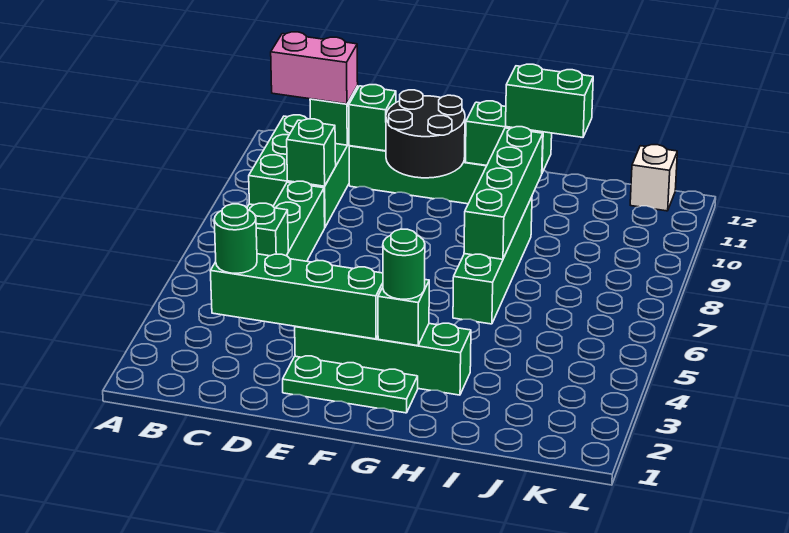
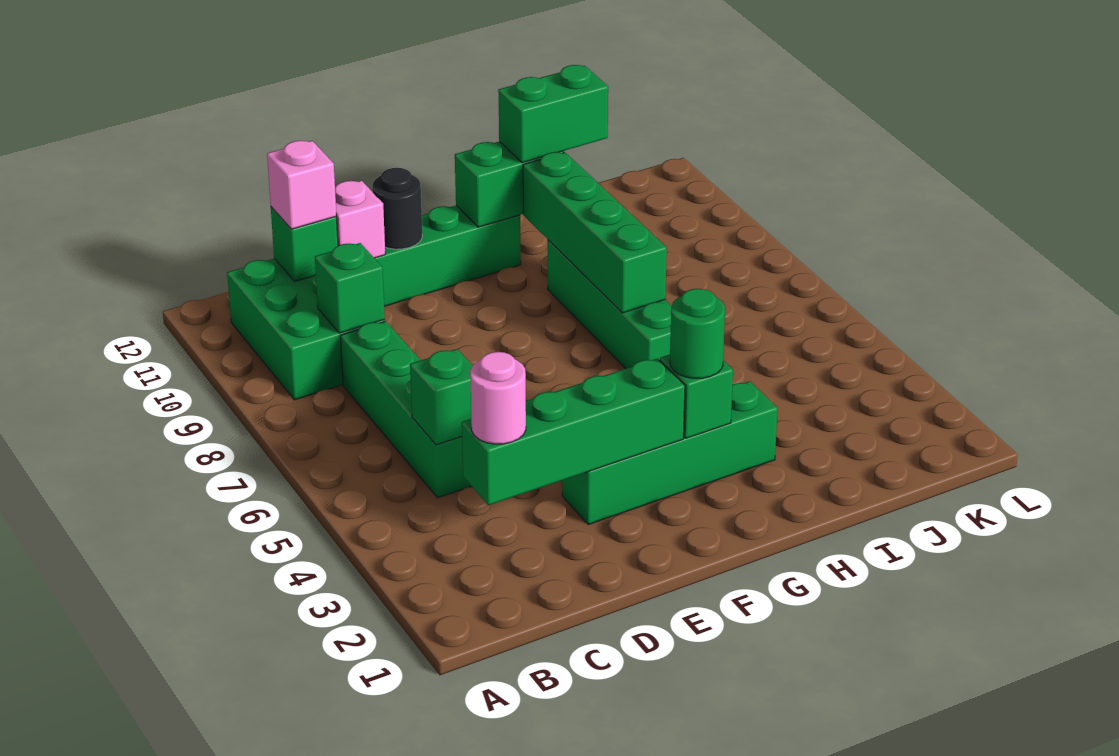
pink 1x2 brick [271,32,358,104] -> pink 1x1 brick [267,141,336,229]
green 1x1 round brick [214,204,257,273] -> pink 1x1 round brick [470,352,526,444]
green 1x1 brick [349,85,396,151] -> pink 1x1 brick [335,181,385,258]
green 1x3 plate [283,356,418,413] -> none
black 2x2 round brick [386,90,465,178] -> black 1x1 round brick [372,168,422,249]
white 1x1 brick [630,145,677,211] -> none

